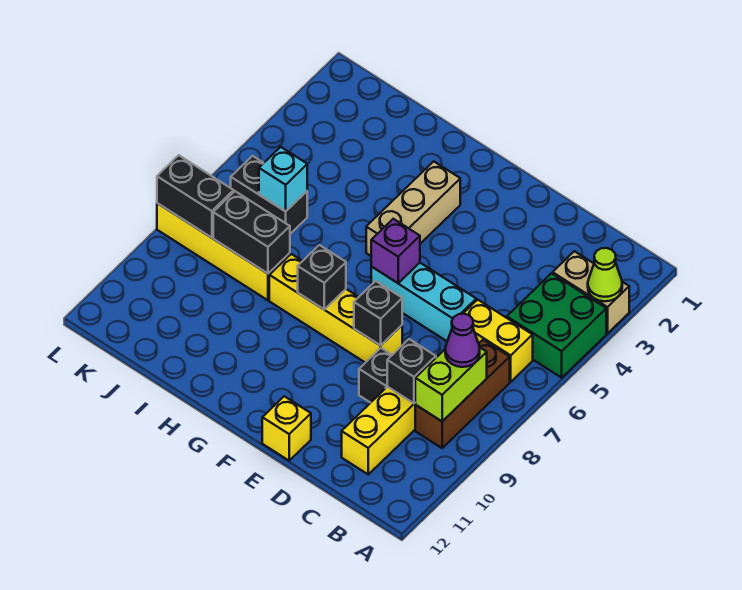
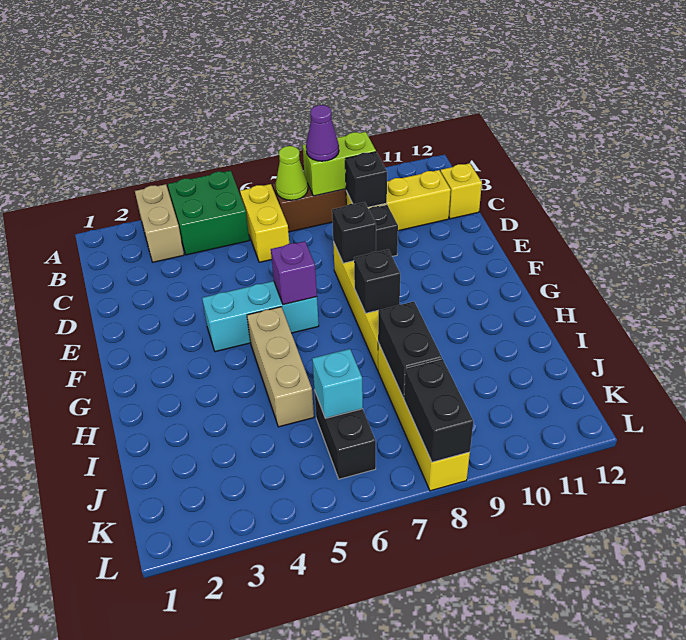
lime 1x1 cone [588,248,622,301] -> lime 1x1 cone moved to [276,146,308,200]
cyan 1x3 brick [371,263,476,341] -> cyan 1x3 brick turned to [202,281,319,352]
yellow 1x1 brick [262,396,311,461] -> yellow 1x1 brick moved to [441,163,482,219]
tan 1x3 brick [366,161,460,256] -> tan 1x3 brick turned to [247,307,314,427]

